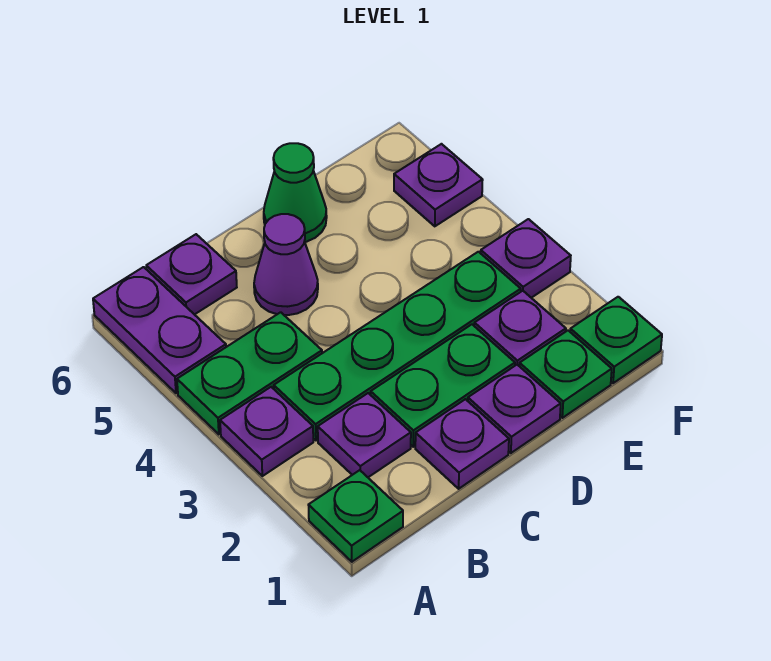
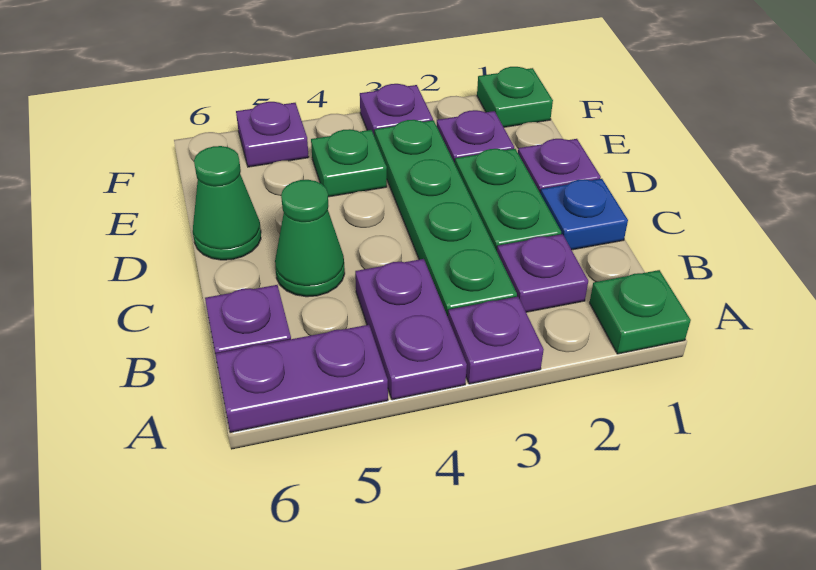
green 1x2 plate [177,312,322,434] -> purple 1x2 plate [355,259,467,400]
purple 1x1 plate [415,399,509,489] -> blue 1x1 plate [540,179,628,250]
purple 1x1 cone [254,214,318,315] -> green 1x1 cone [275,180,345,297]
green 1x1 plate [519,331,612,418] -> green 1x1 plate moved to [311,129,387,197]

